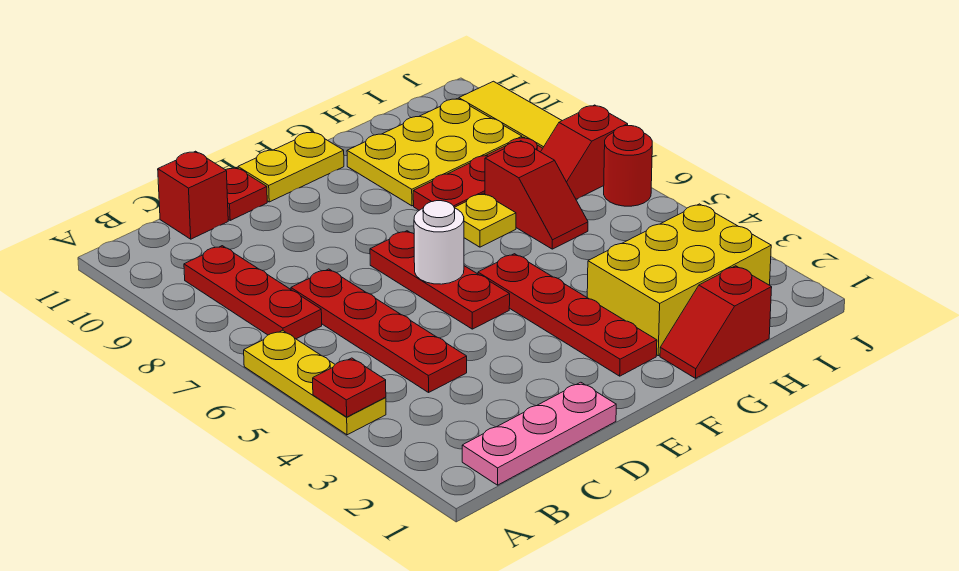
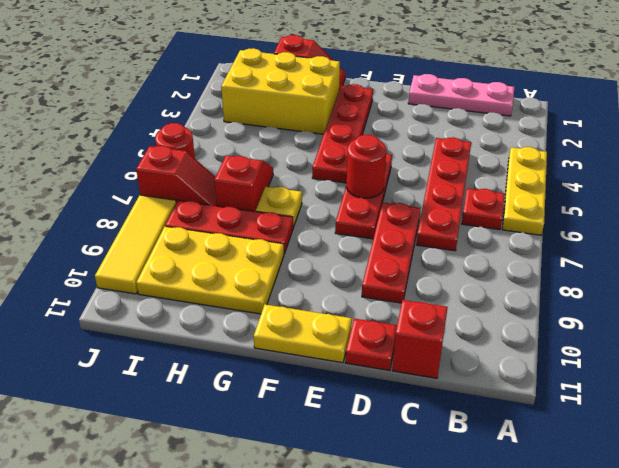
red 1x1 plate [313,358,386,417] -> red 1x1 plate moved to [462,189,505,230]
red 1x3 plate [184,246,322,339] -> red 1x3 plate moved to [362,203,420,303]
white 1x1 round brick [414,201,464,284] -> red 1x1 round brick [346,135,386,198]

